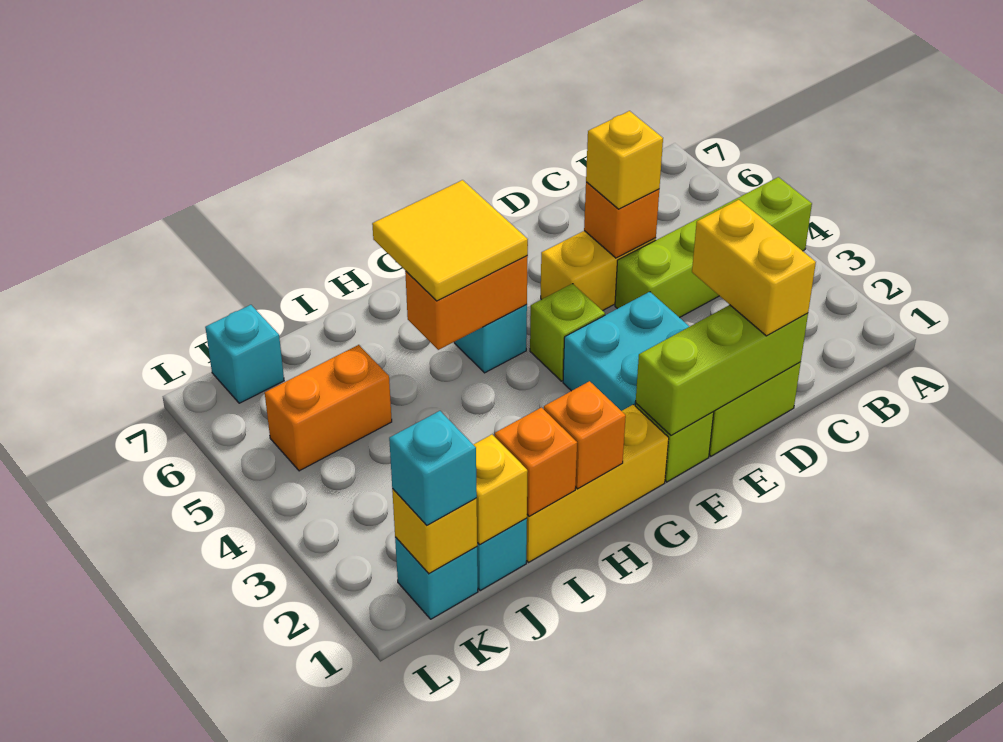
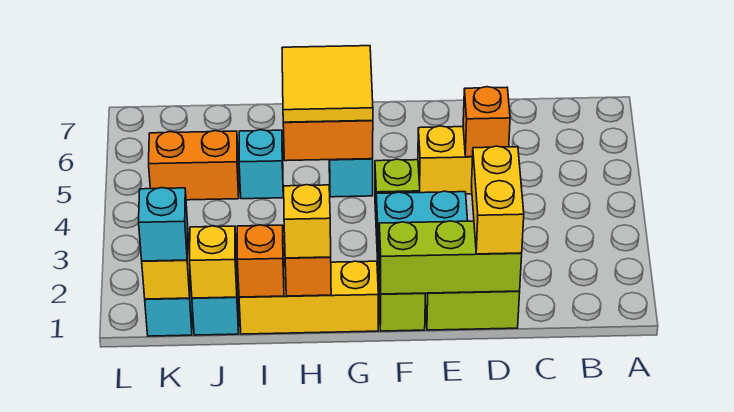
lime 1x4 brick [615,177,812,318] -> none
yellow 1x1 brick [586,111,663,209] -> yellow 1x1 brick moved to [284,185,331,258]
cyan 1x1 brick [205,305,284,403] -> cyan 1x1 brick moved to [239,130,283,199]

